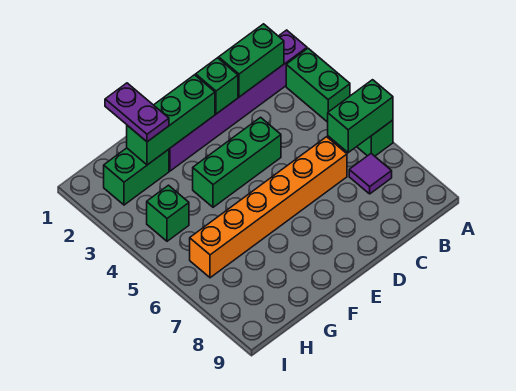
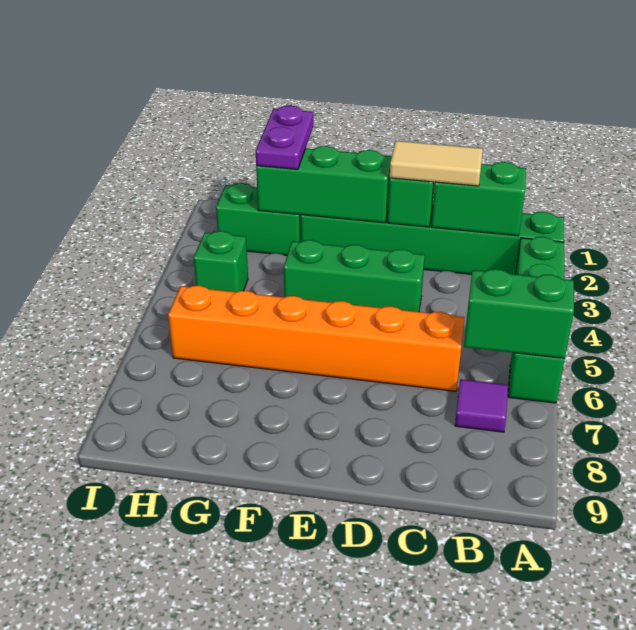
purple 1x6 brick [169,30,307,171] -> green 1x6 brick [301,207,564,274]
none -> tan 1x2 tile [390,141,483,186]

